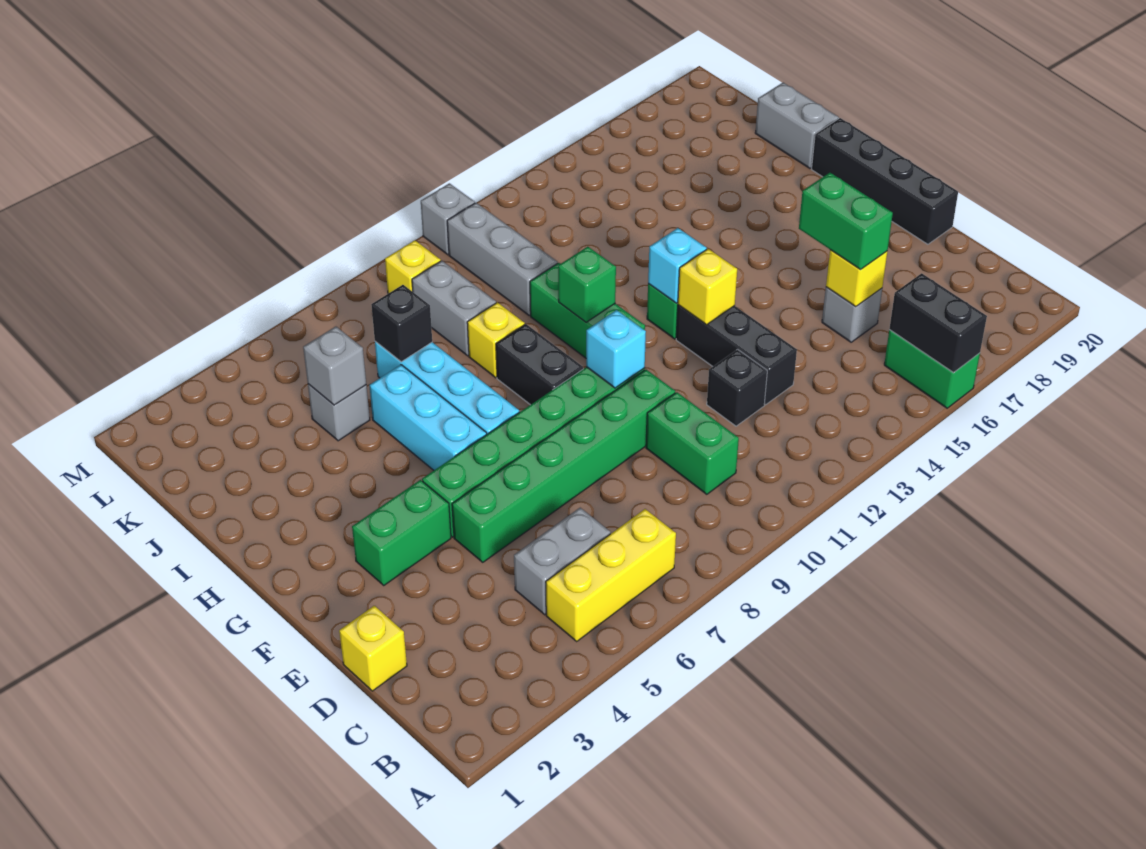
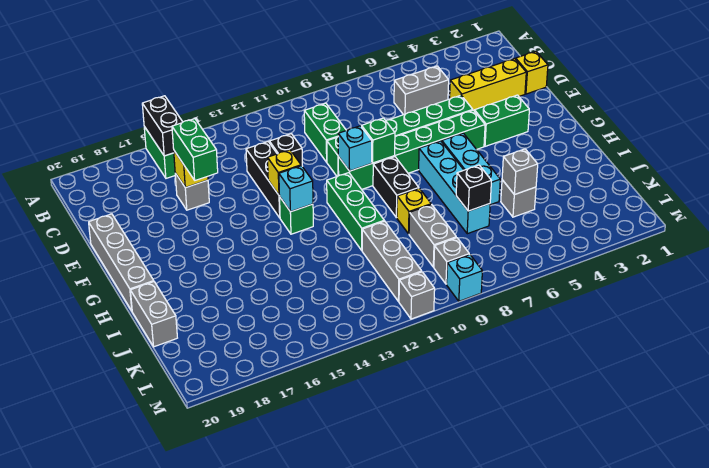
yellow 1x3 brick [546,509,676,641] -> yellow 1x3 brick moved to [450,59,526,110]
black 1x4 brick [811,118,958,244] -> grey 1x4 brick [89,214,154,311]
green 1x1 brick [558,247,616,322] -> green 1x1 brick moved to [362,118,395,163]
yellow 1x1 brick [385,240,441,294] -> grey 1x1 brick [434,238,469,284]
none -> cyan 1x1 brick [447,254,482,301]

